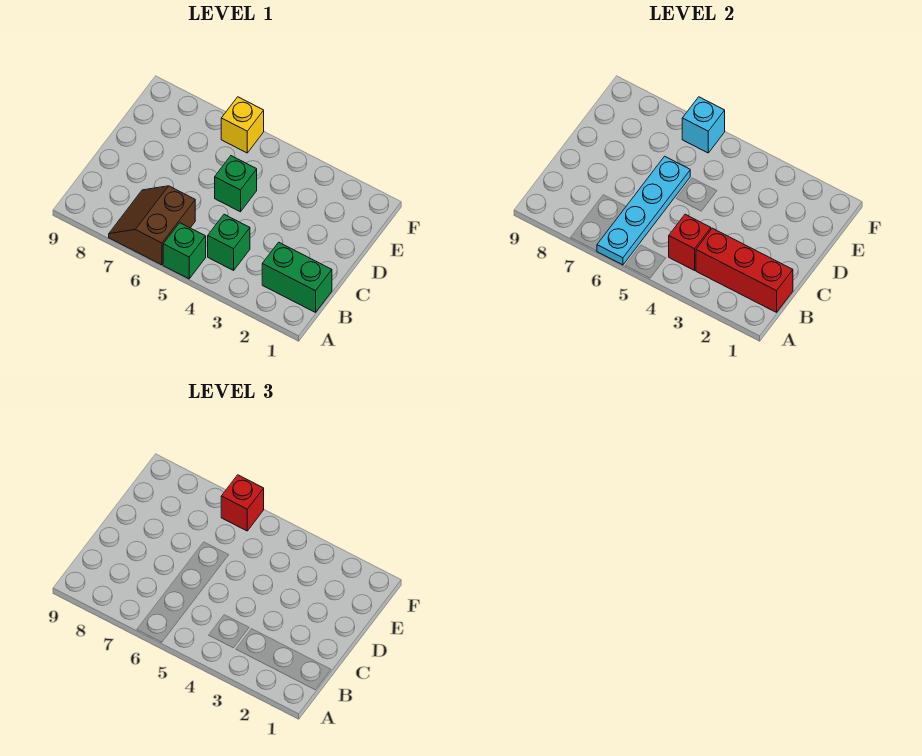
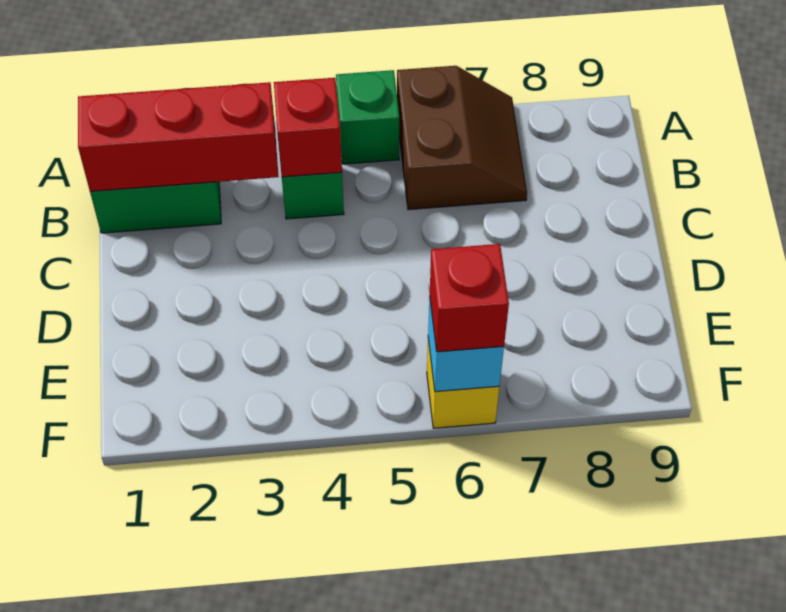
cyan 1x4 plate [597,156,690,265] -> none
green 1x1 brick [215,156,257,212] -> none

